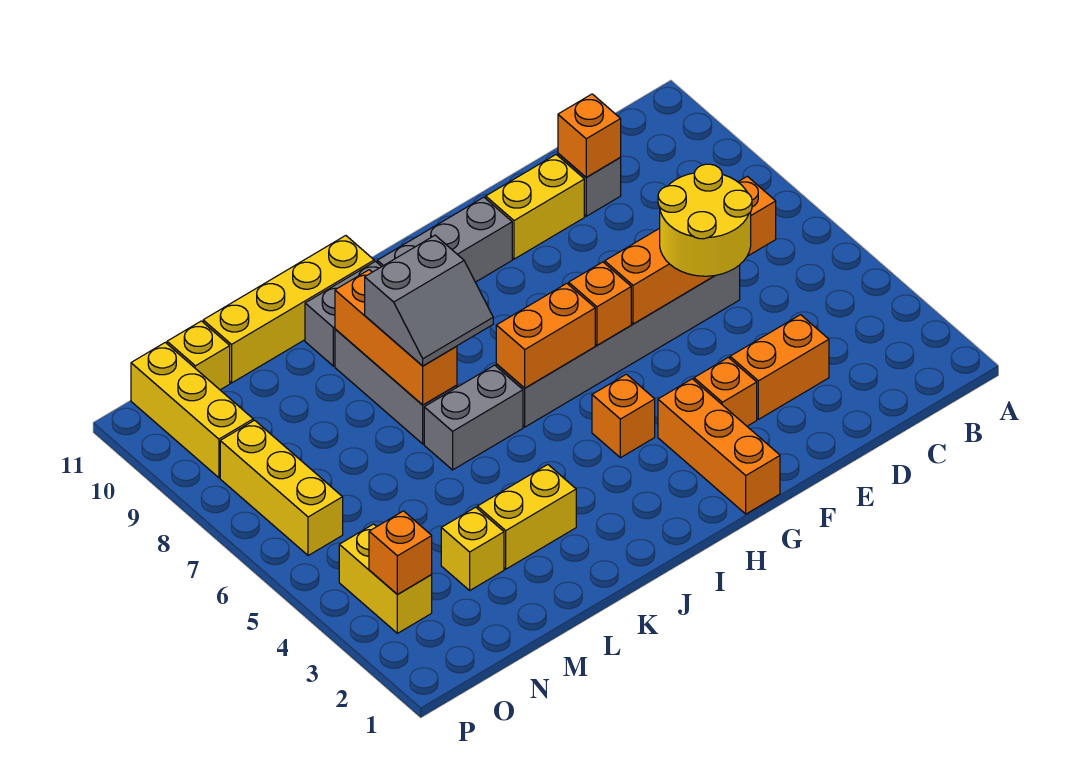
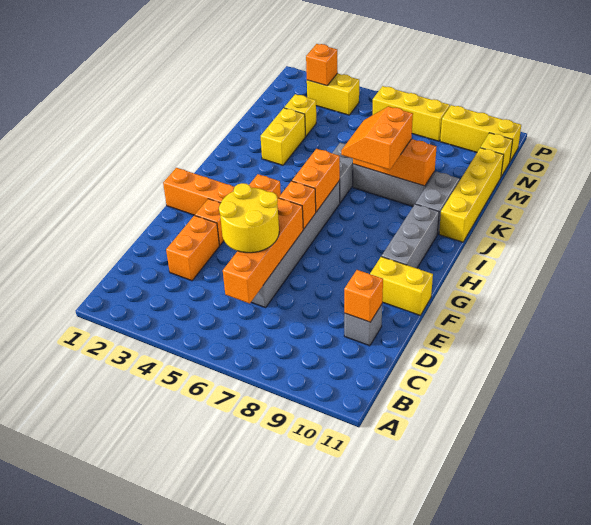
yellow 1x2 brick [486,155,584,259] -> yellow 1x2 brick turned to [370,257,433,315]
grey 2x2 slope [365,235,493,366] -> orange 2x2 slope [341,106,413,170]

